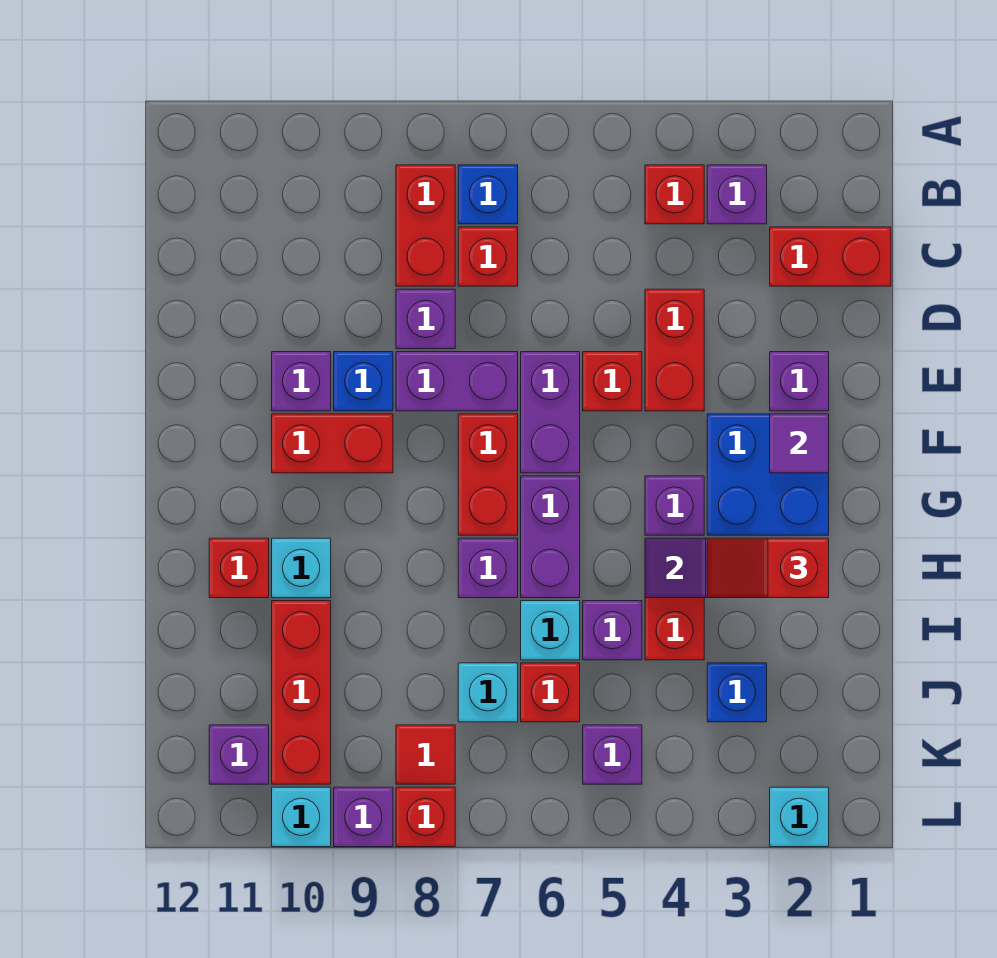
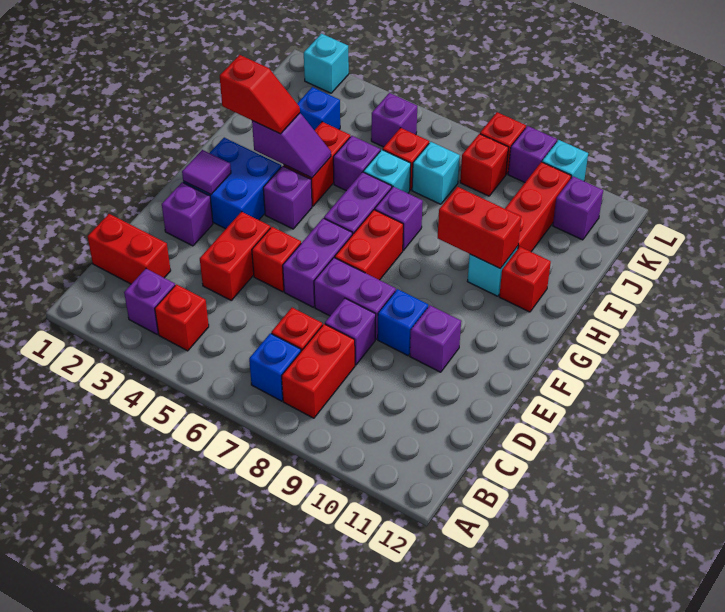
red 1x2 brick [272,414,393,473] -> red 1x2 brick moved to [438,187,521,269]
red 1x1 tile [396,725,455,784] -> red 1x1 brick [460,134,509,196]

